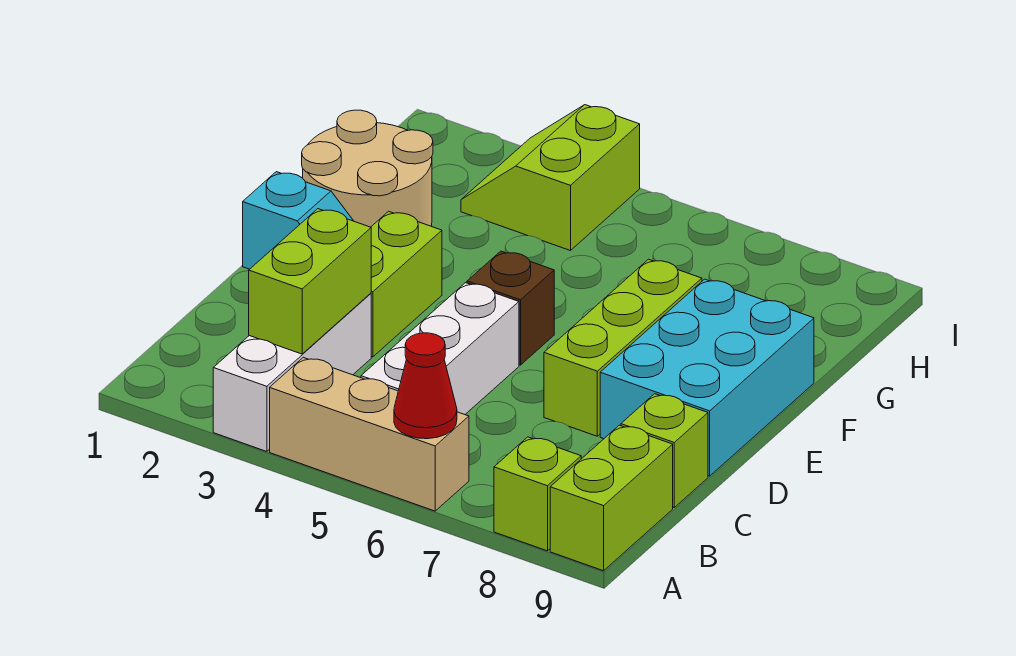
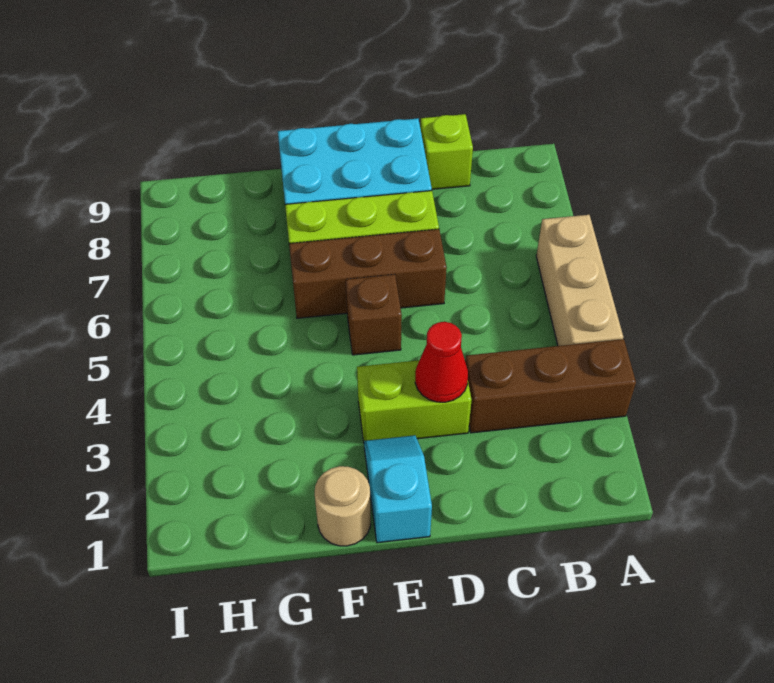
white 1x3 brick [213,293,371,452] -> brown 1x3 brick [465,339,636,433]
red 1x1 cone [394,333,457,439] -> red 1x1 cone moved to [415,322,468,402]
lime 1x1 brick [494,437,581,551] -> none
lime 1x2 brick [550,425,673,571] -> none
lime 1x2 brick [249,209,371,354] -> none
white 1x3 brick [361,283,519,414] -> none
none -> brown 1x3 brick [289,229,447,318]
tan 2x2 round brick [302,110,433,227] -> tan 1x1 round brick [315,466,371,546]
lime 2x2 slope [461,105,640,251] -> none

